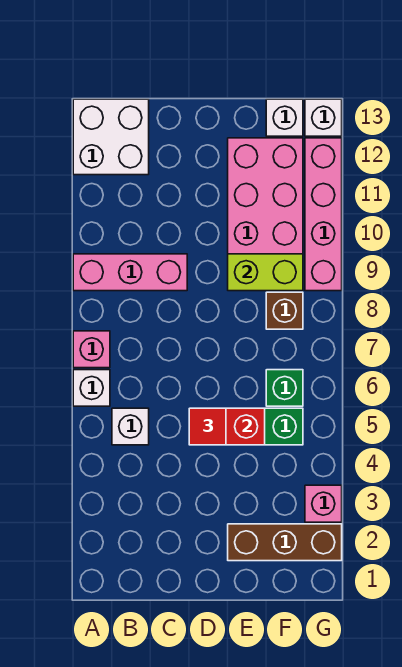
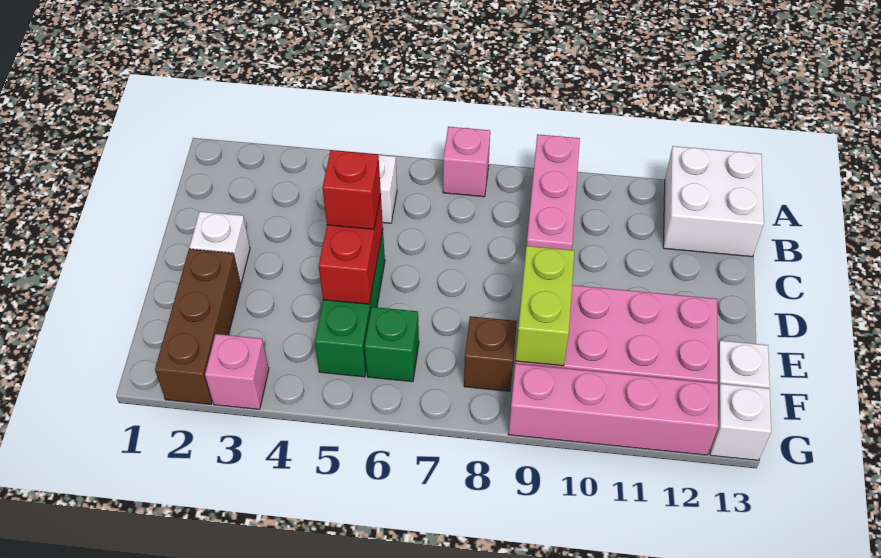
white 1x1 brick [73,370,110,406] -> white 1x1 brick moved to [190,211,250,284]
red 1x1 tile [189,408,226,445] -> red 1x1 brick [322,150,381,229]

